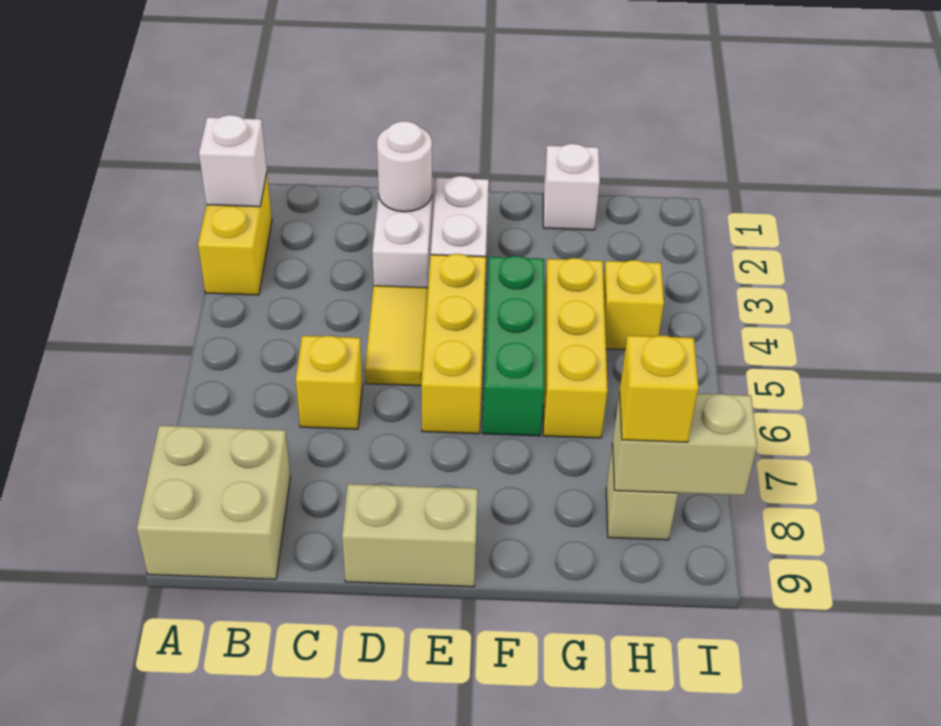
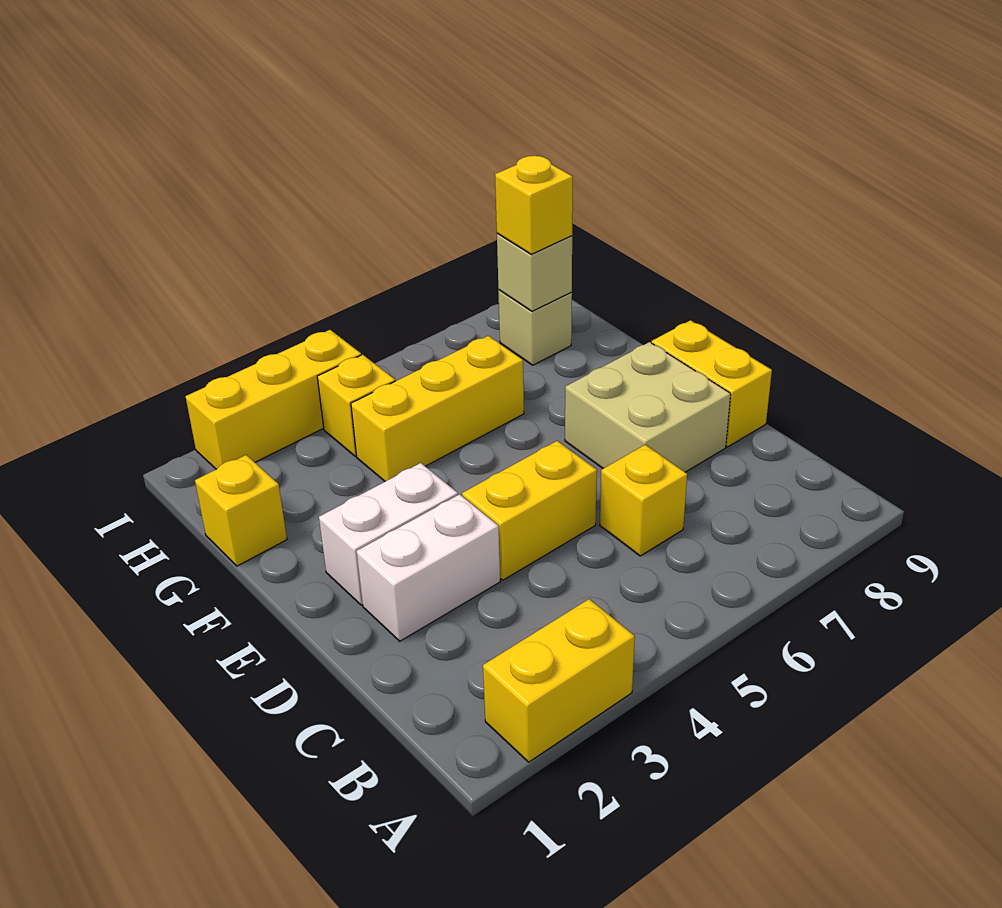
white 1x1 brick [199,115,267,207] -> none
tan 2x2 brick [137,425,290,579] -> tan 2x2 brick moved to [565,342,731,472]
white 1x1 round brick [377,121,432,212] -> none
yellow 1x2 tile [365,286,428,386] -> yellow 1x2 brick [462,441,597,580]
tan 1x2 brick [342,484,478,587] -> yellow 1x2 brick [652,320,772,447]
yellow 1x3 brick [421,254,486,434] -> yellow 1x3 brick moved to [186,330,361,469]
green 1x3 brick [483,256,544,436] -> none
white 1x1 brick [543,144,600,230] -> yellow 1x1 brick [195,455,287,566]
tan 1x2 brick [613,392,757,495] -> tan 1x1 brick [497,233,572,311]

